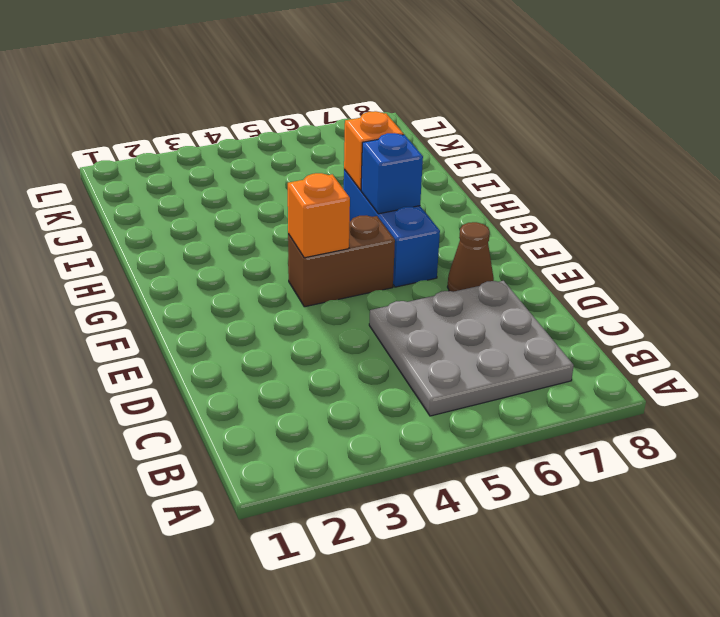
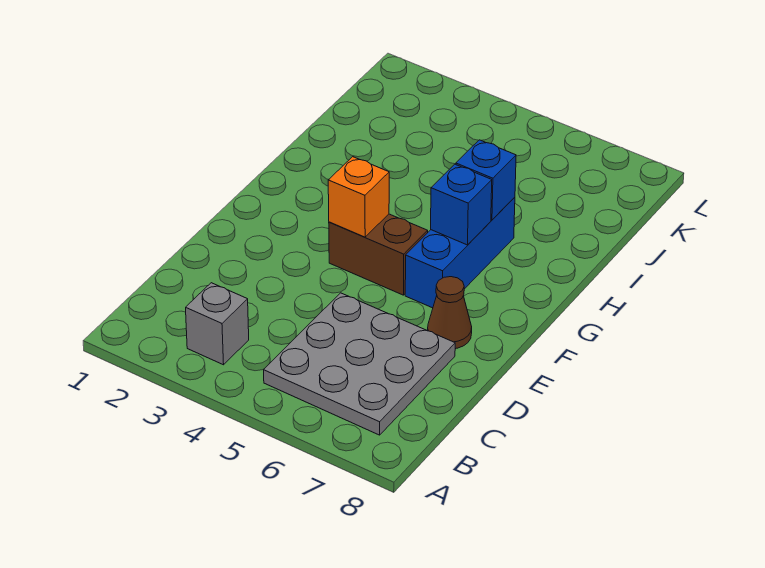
none -> grey 1x1 brick [186,283,249,365]
orange 1x1 brick [344,111,404,190] -> blue 1x1 brick [456,140,516,220]

